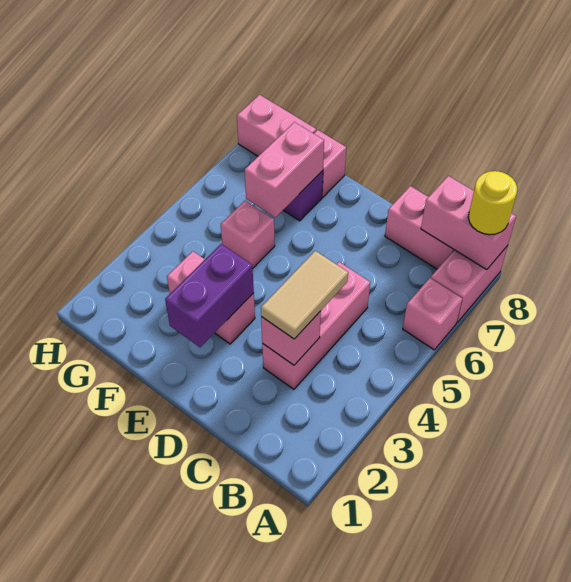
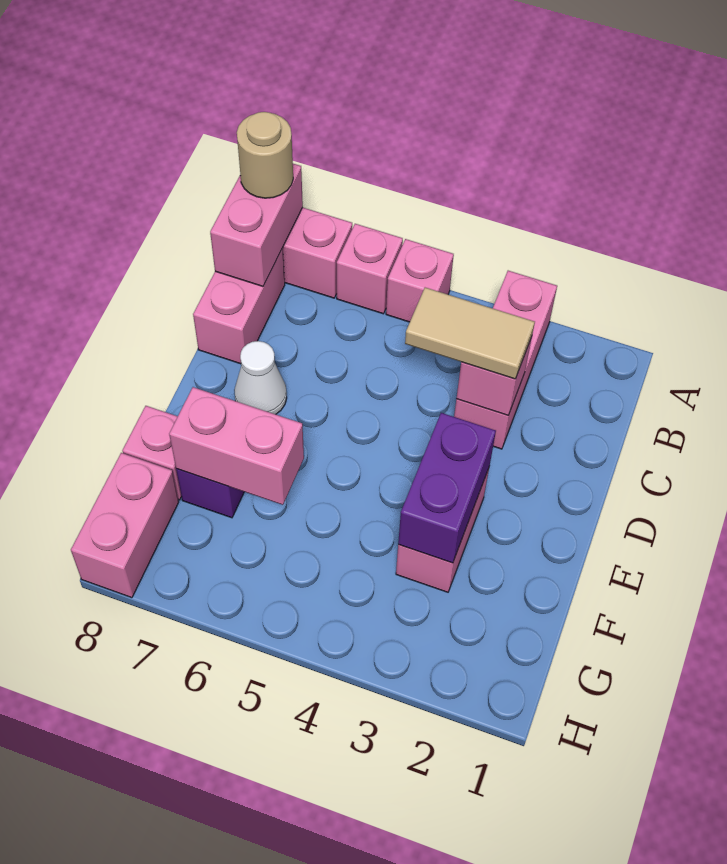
yellow 1x1 round brick [468,171,517,235] -> tan 1x1 round brick [237,112,293,198]
pink 1x3 brick [262,262,370,389] -> pink 1x3 brick turned to [454,271,557,449]
none -> white 1x1 cone [234,341,287,414]
purple 1x2 brick [165,244,254,347] -> purple 1x2 brick turned to [398,413,496,563]
pink 1x1 brick [221,201,275,268] -> pink 1x1 brick moved to [386,239,454,322]

